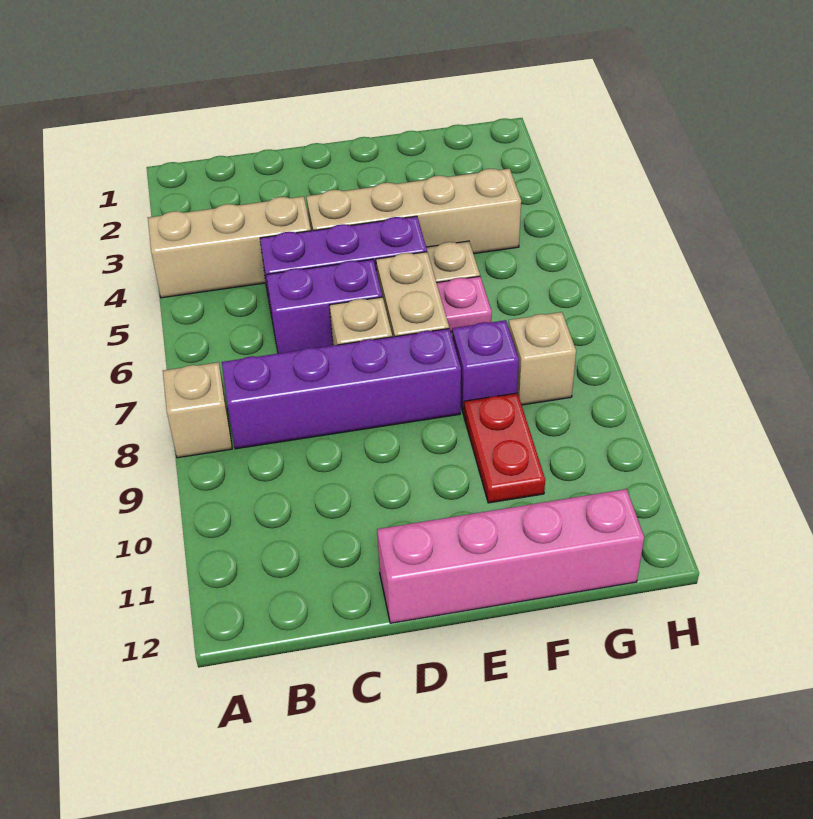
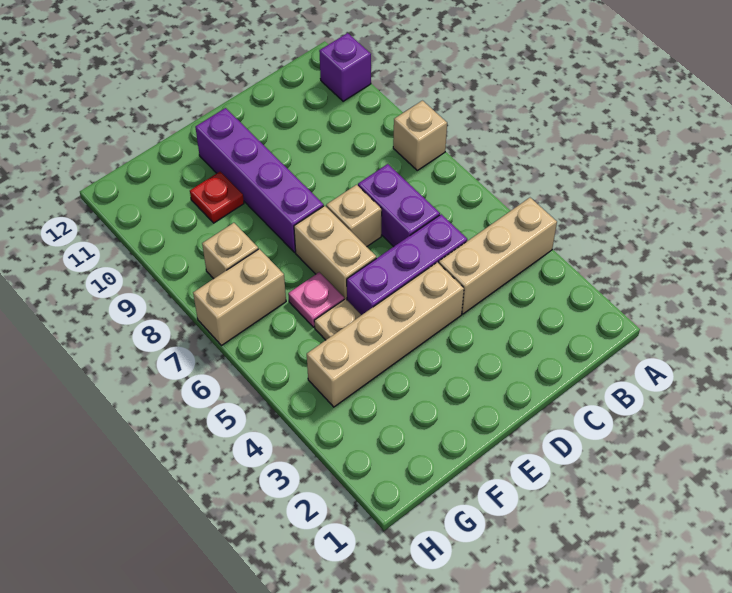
purple 1x4 brick [222,329,461,449] -> purple 1x4 brick turned to [195,108,324,252]
purple 1x2 brick [266,259,382,354] -> purple 1x2 brick turned to [358,164,440,247]
pink 1x4 brick [377,489,644,623] -> none
purple 1x1 brick [452,320,519,414] -> purple 1x1 brick moved to [319,33,371,101]
red 1x2 plate [464,393,545,503] -> red 1x1 plate [190,172,244,223]
none -> tan 1x2 brick [193,249,286,346]

